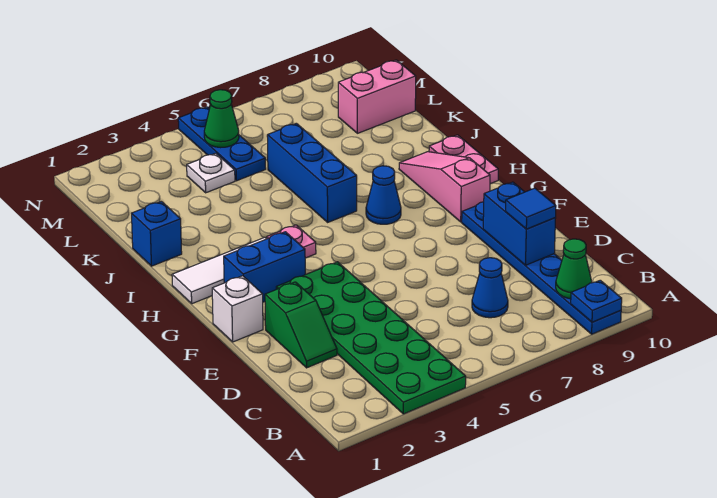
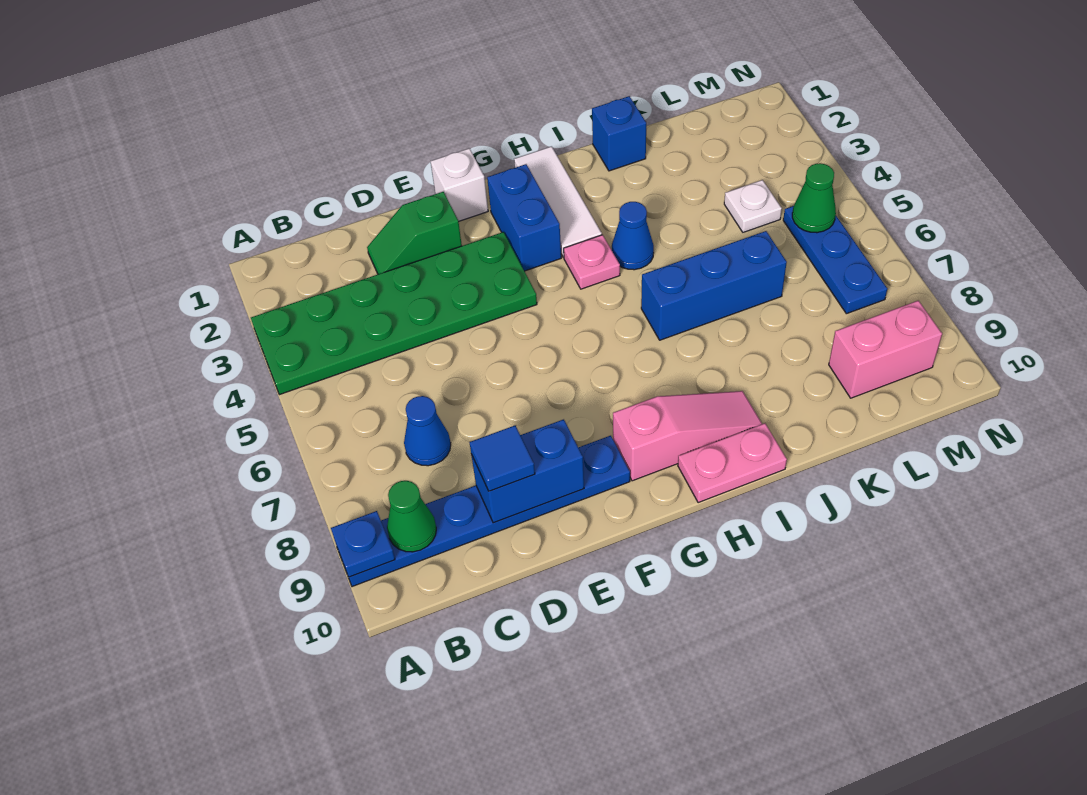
blue 1x1 cone [366,166,401,224] -> blue 1x1 cone moved to [612,202,654,270]
blue 1x3 plate [178,107,266,181] -> blue 1x3 plate turned to [783,206,887,314]
pink 1x2 brick [338,60,416,133] -> pink 1x2 brick turned to [829,301,942,398]

